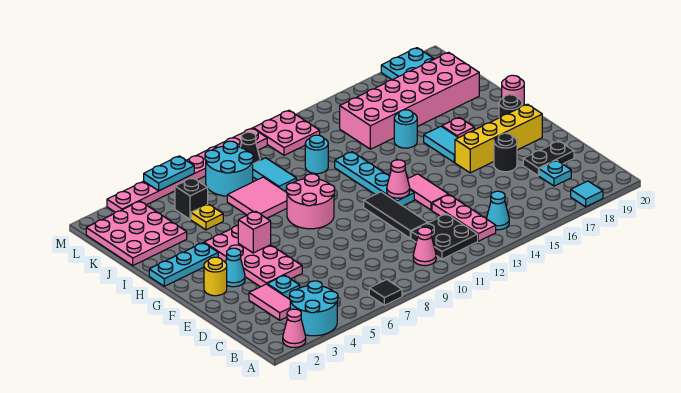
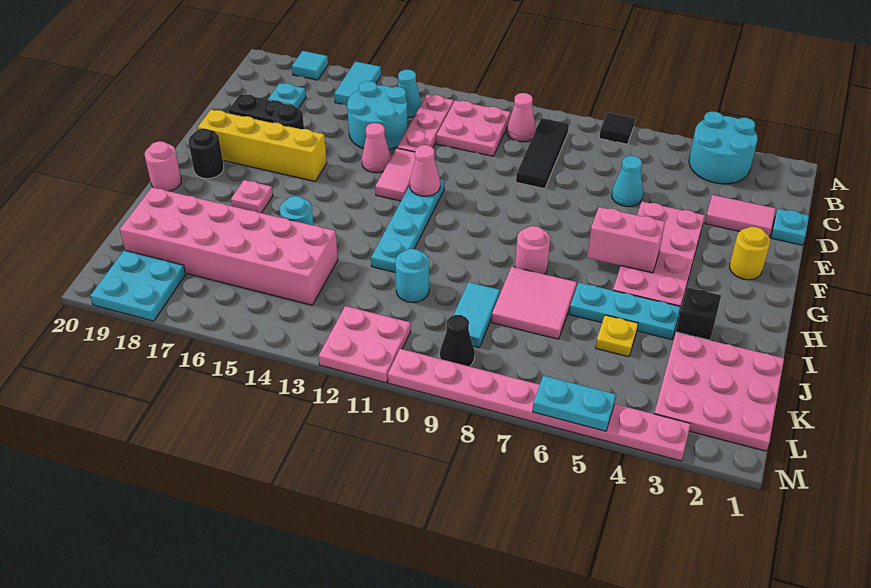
pink 1x1 cone [283,309,306,348] -> pink 1x1 cone moved to [362,123,391,173]
black 2x2 plate [411,214,478,259] -> pink 2x2 plate [436,100,511,156]
pink 1x2 tile [249,284,290,320] -> pink 1x2 tile turned to [705,195,776,236]
cyan 1x1 plate [267,275,300,298] -> cyan 1x1 plate moved to [771,209,809,245]
black 1x3 tile [364,192,427,238] -> black 1x3 tile moved to [516,118,569,189]
cyan 1x1 cone [226,248,245,287] -> cyan 1x1 cone moved to [612,156,643,207]
pink 1x1 brick [238,211,271,253] -> pink 1x2 brick [587,207,665,273]
pink 2x2 round brick [286,174,335,229] -> pink 1x1 round brick [515,226,550,274]
cyan 1x2 tile [424,126,458,162] -> cyan 1x2 tile moved to [334,61,381,105]
cyan 1x3 plate [149,243,218,286] -> cyan 1x3 plate moved to [569,283,681,340]
black 1x1 brick [175,178,208,219] -> black 1x1 brick moved to [676,287,721,340]
cyan 2x2 round brick [205,141,253,196] -> cyan 2x2 round brick moved to [347,81,408,149]

